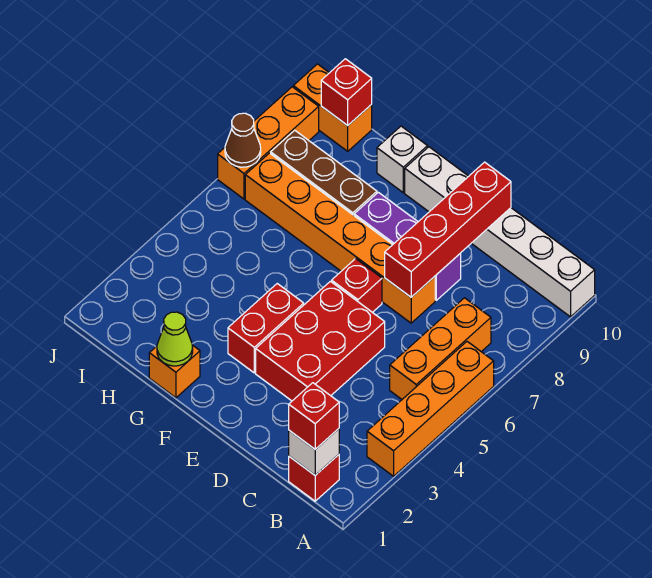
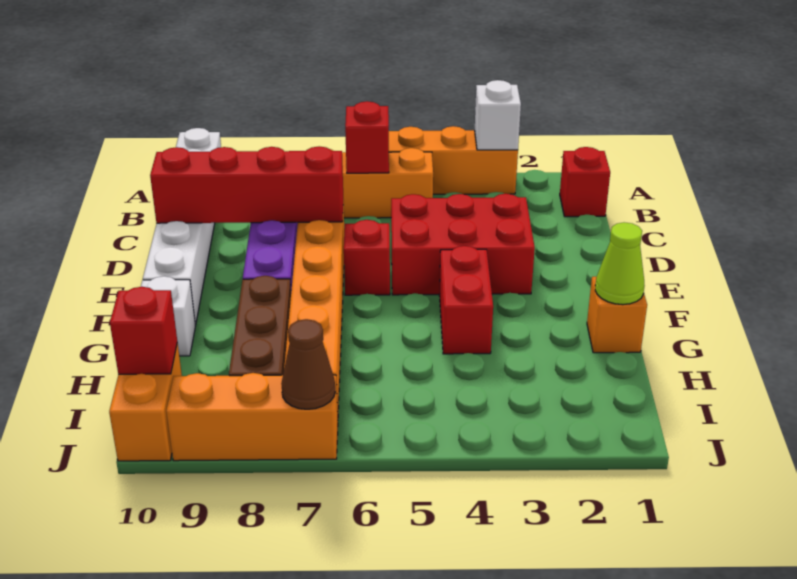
white 1x1 brick [289,429,339,475] -> white 1x1 brick moved to [475,80,521,150]
red 1x1 brick [289,383,339,449] -> red 1x1 brick moved to [345,101,389,173]
red 1x2 brick [228,284,304,373] -> red 1x2 brick turned to [439,246,493,354]

